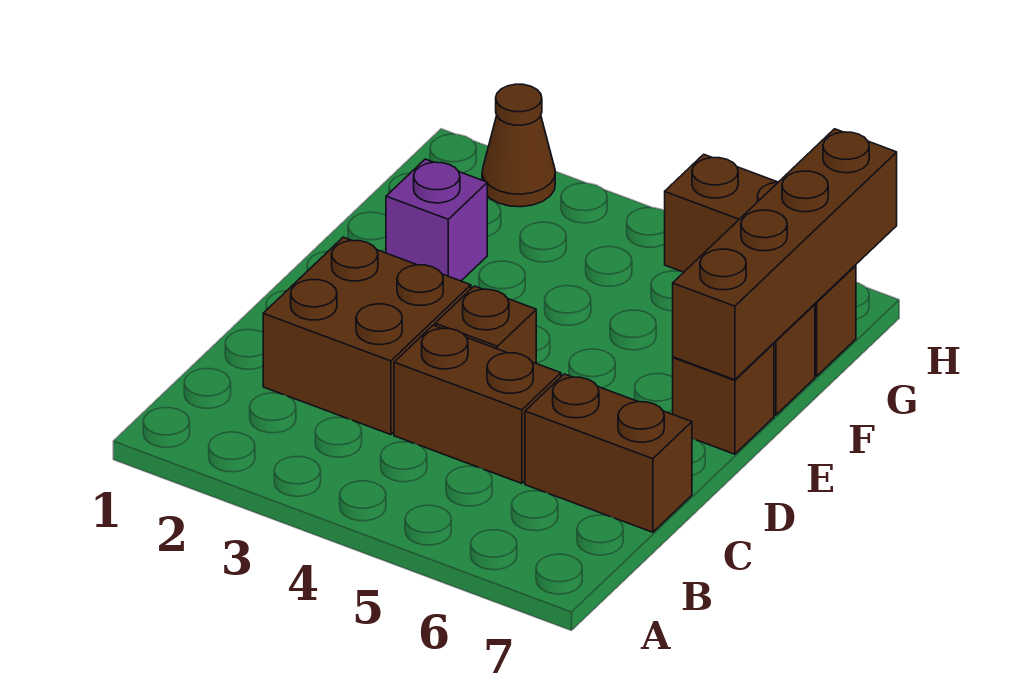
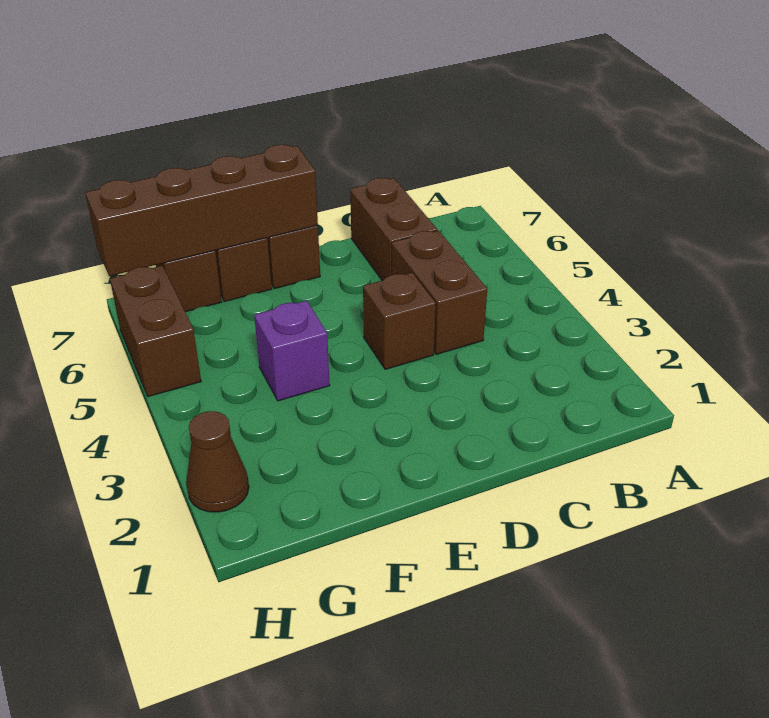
brown 2x2 brick [263,237,471,435] -> none
purple 1x1 brick [386,159,487,281] -> purple 1x1 brick moved to [254,301,330,401]

